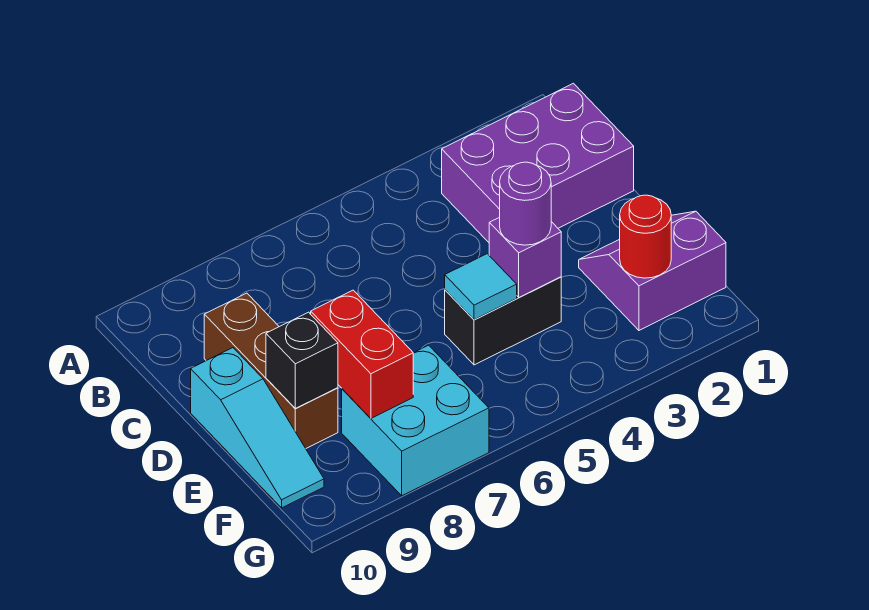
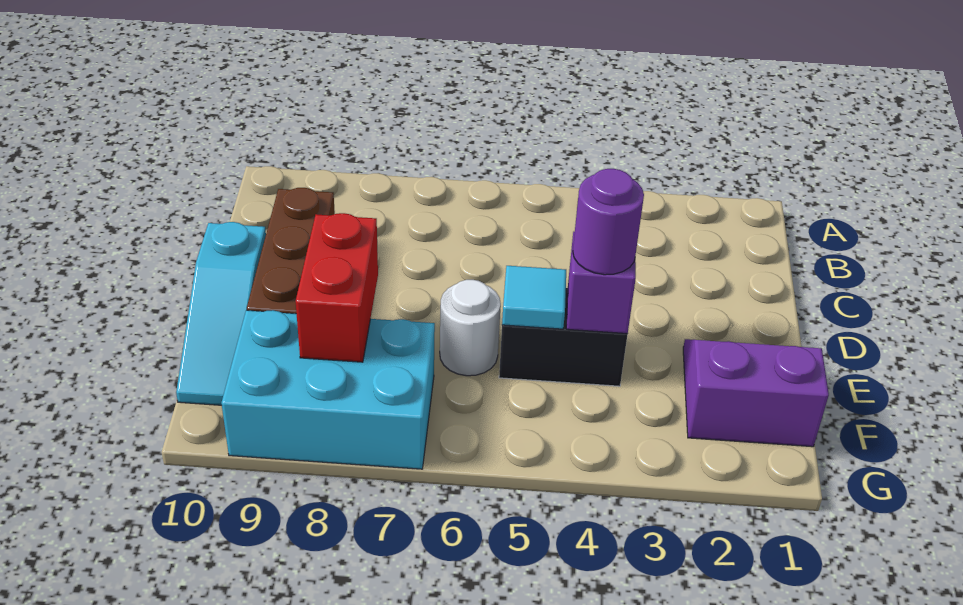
purple 2x3 brick [442,83,634,242] -> none
none -> white 1x1 round brick [440,280,501,376]
black 1x1 brick [266,312,338,408] -> none
red 1x1 round brick [620,195,671,278] -> none
cyan 2x2 brick [342,345,489,496] -> cyan 2x3 brick [221,310,435,469]

